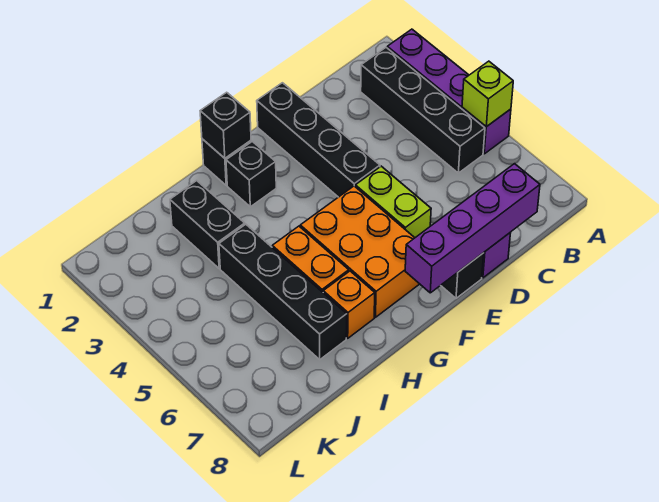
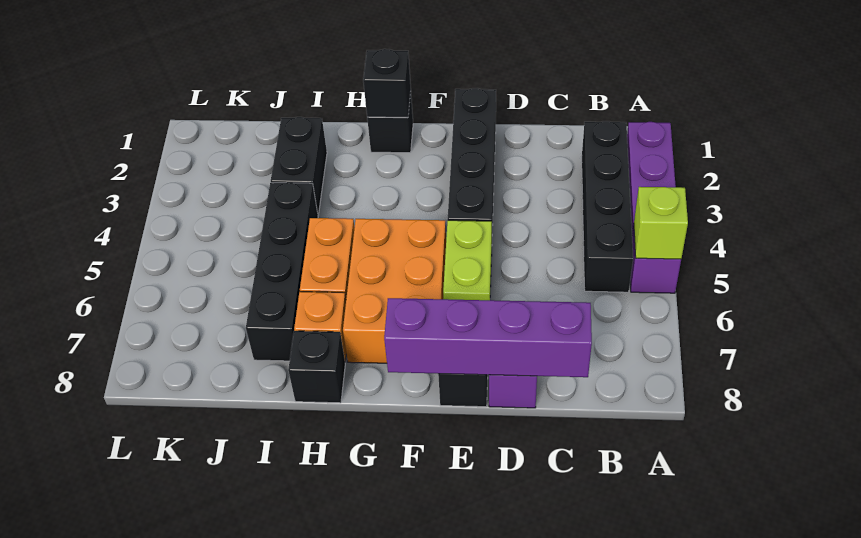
black 1x1 brick [226,141,276,207] -> black 1x1 brick moved to [288,331,345,403]

